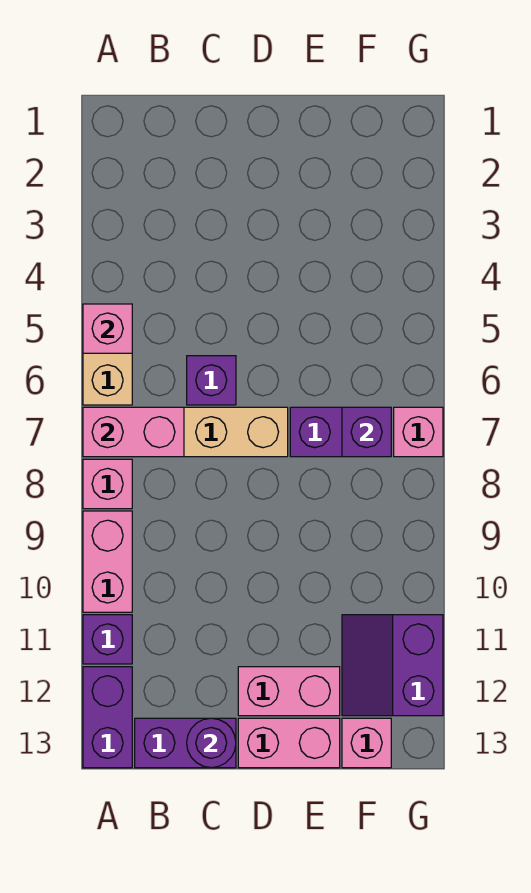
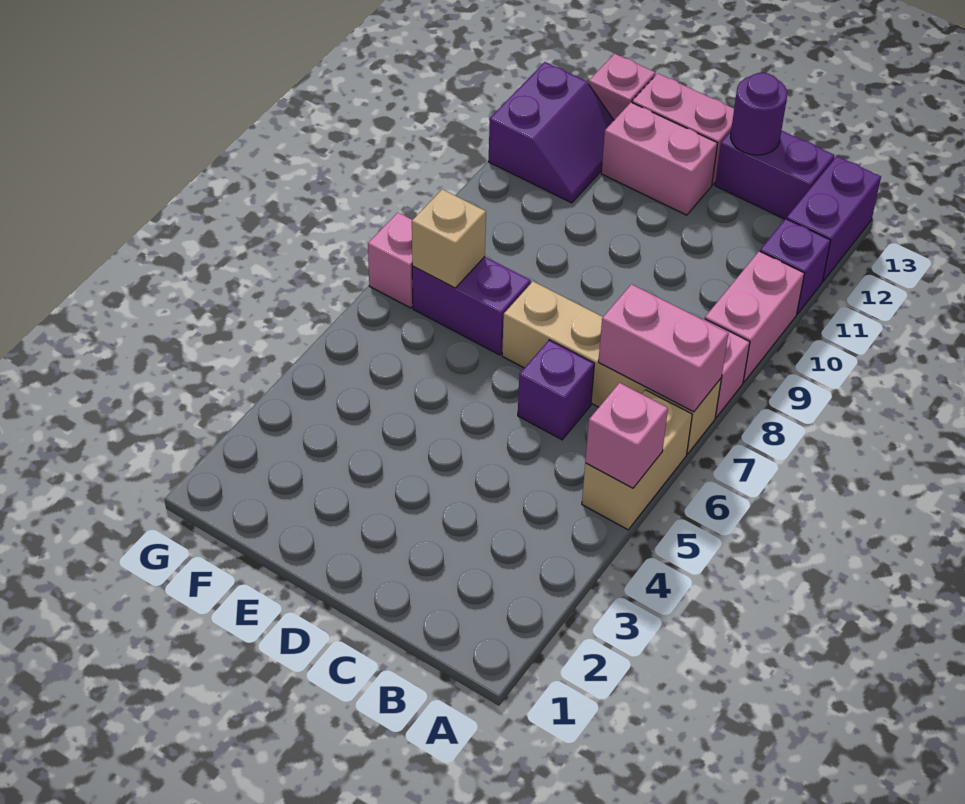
purple 1x1 brick [342,407,391,457] -> tan 1x1 brick [412,189,486,288]

